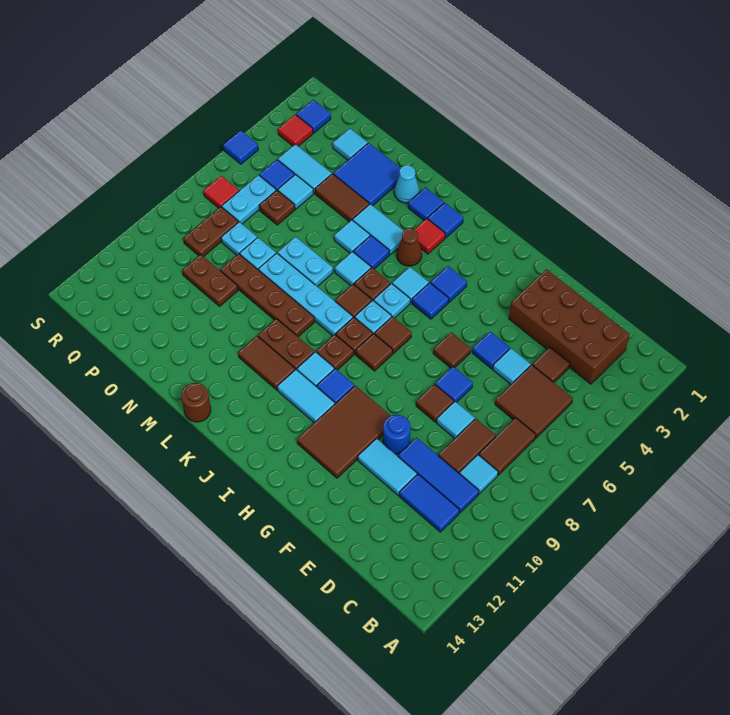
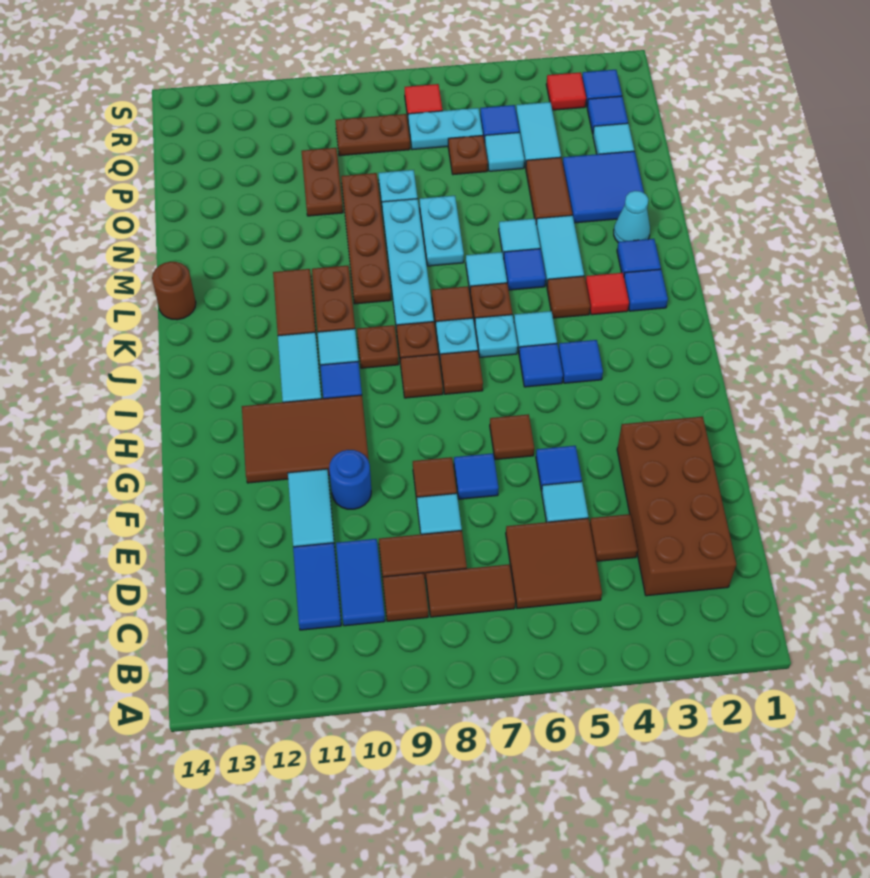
cyan 1x1 tile [460,455,498,494] -> brown 1x1 tile [383,573,428,621]
blue 1x3 tile [398,438,479,513] -> blue 1x2 tile [336,539,385,626]
brown 1x1 cone [397,228,422,266] -> brown 1x1 tile [547,276,590,318]
cyan 1x1 plate [221,222,257,255] -> none
blue 1x1 tile [223,130,258,164] -> blue 1x1 tile moved to [587,96,628,134]

